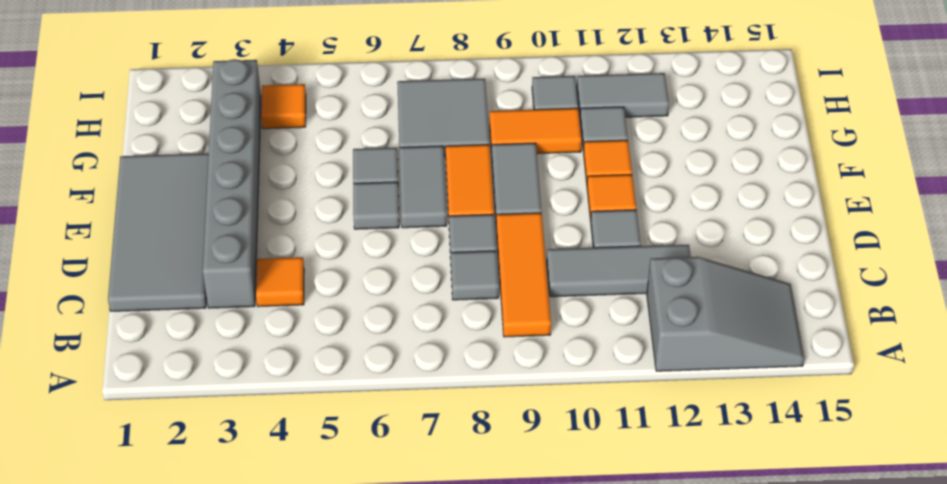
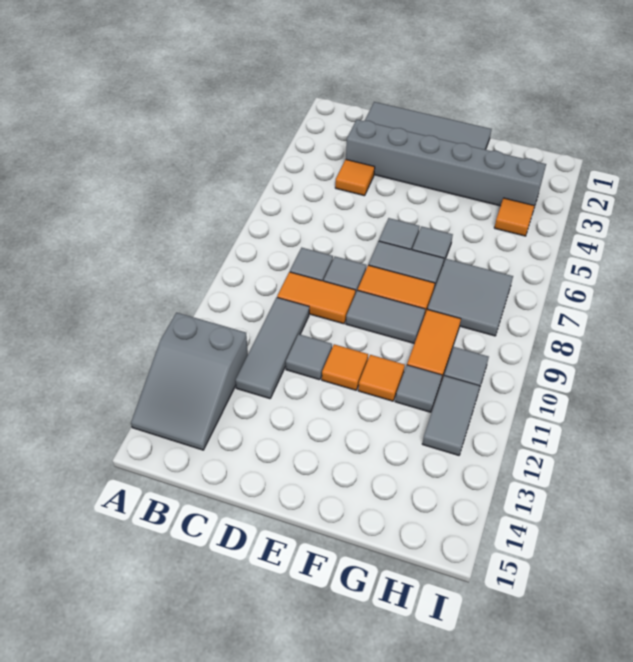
orange 1x3 tile [496,213,551,337] -> orange 1x2 tile [277,272,355,324]

